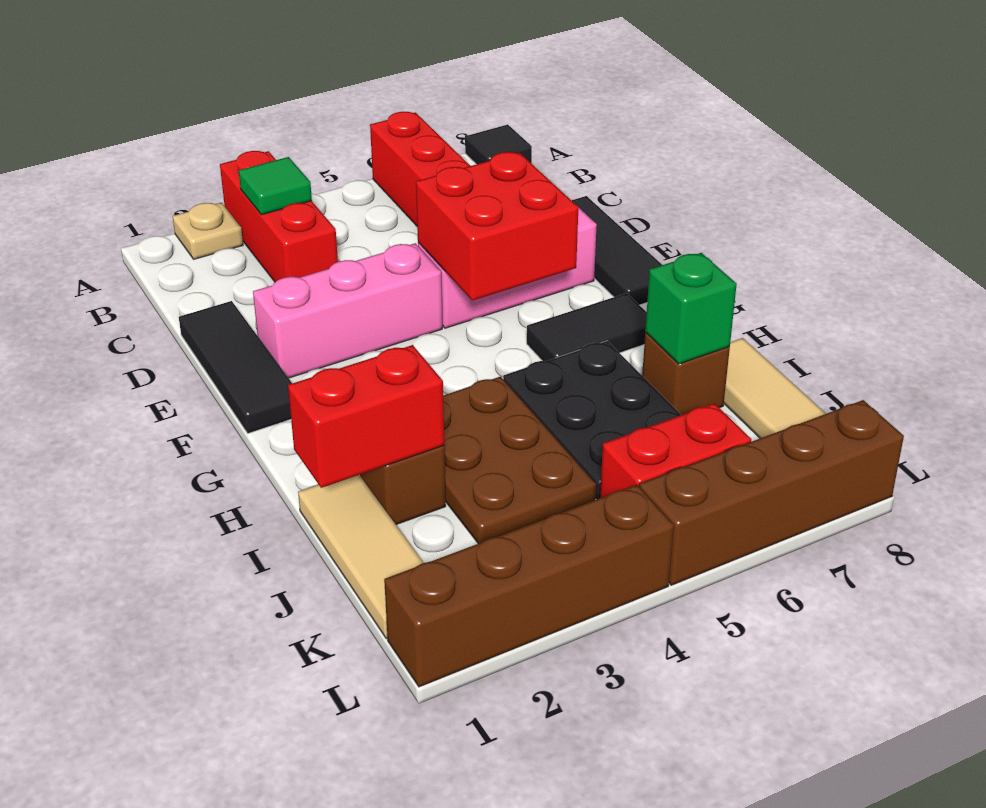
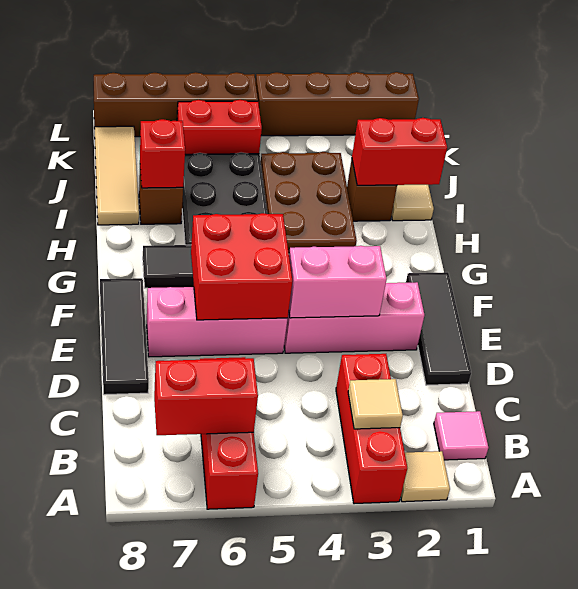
tan 1x1 plate [173,203,243,259] -> tan 1x1 tile [401,451,450,502]
black 1x1 tile [465,125,532,164] -> none
none -> pink 1x1 tile [434,411,488,460]
green 1x1 tile [239,157,312,215] -> tan 1x1 tile [348,379,403,429]
none -> red 1x2 brick [154,358,258,435]
none -> pink 1x2 brick [289,246,387,318]
green 1x1 brick [645,253,737,364] -> red 1x1 brick [140,119,185,188]

